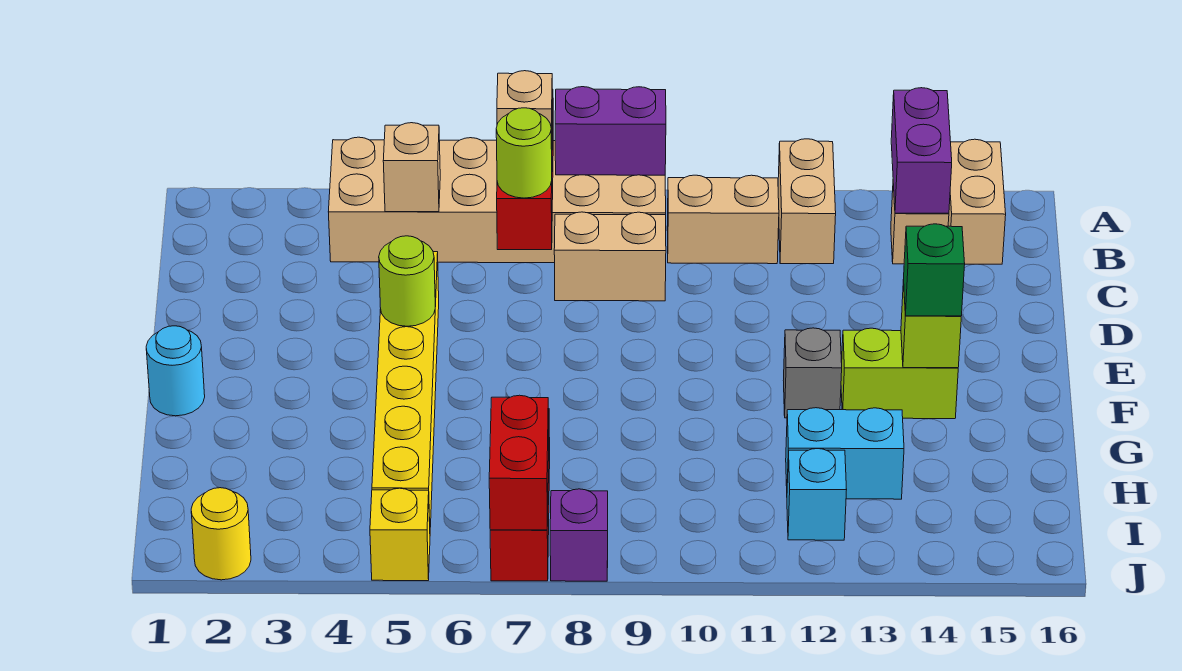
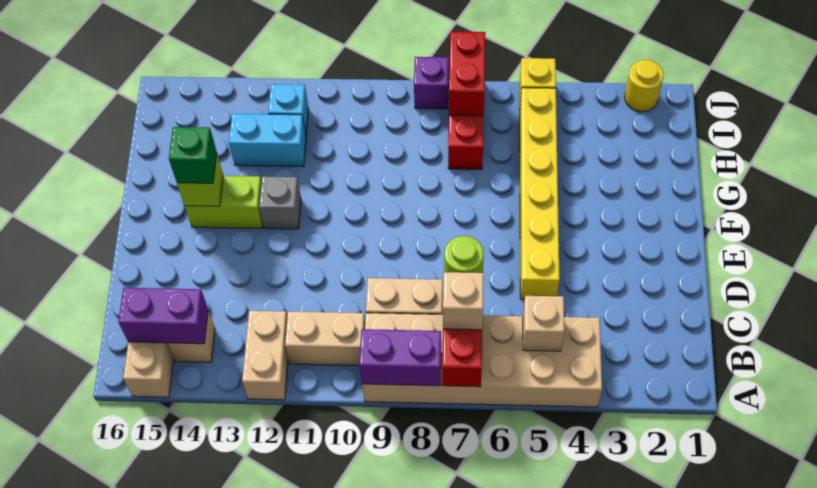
purple 1x2 brick [891,88,952,213] -> purple 1x2 brick turned to [118,288,208,344]
lime 1x1 round brick [379,236,435,326] -> none
cyan 1x1 round brick [146,326,205,416] -> none

